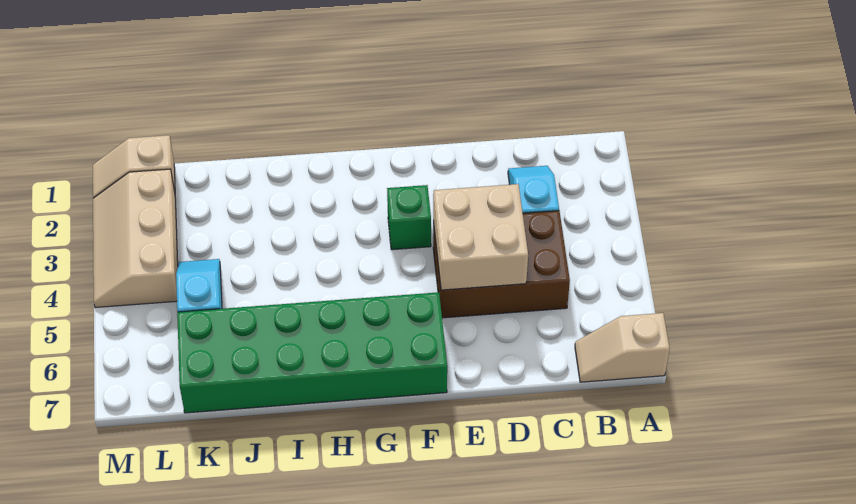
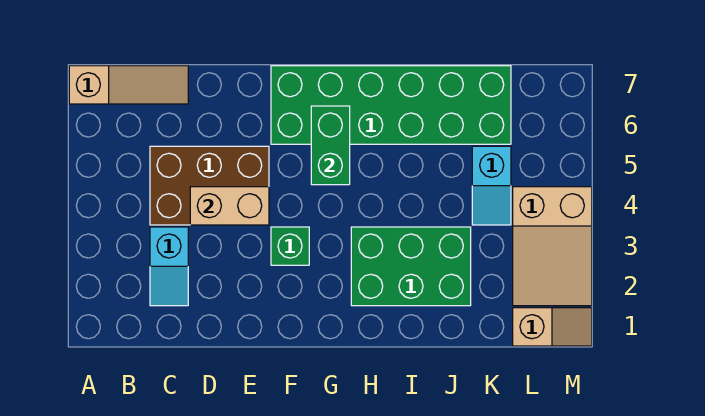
tan 1x2 slope [575,313,670,382] -> tan 1x3 slope [69,66,188,104]
tan 2x2 brick [433,184,528,290] -> tan 1x2 brick [190,187,269,225]
none -> green 1x2 brick [311,106,350,185]
none -> green 2x3 brick [351,227,471,306]
tan 2x3 slope [93,169,178,308] -> tan 2x3 slope turned to [513,187,592,306]

